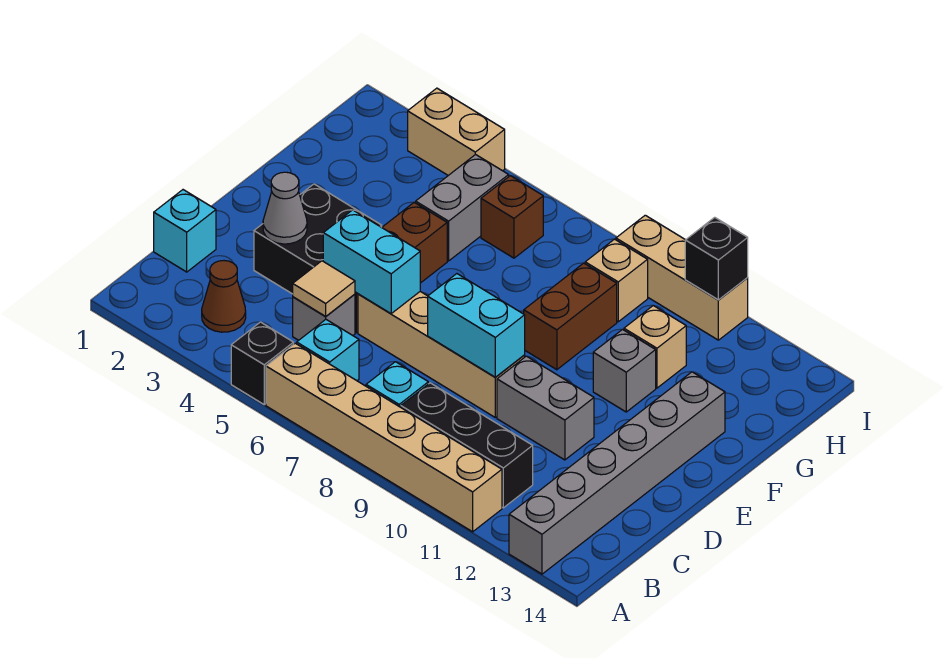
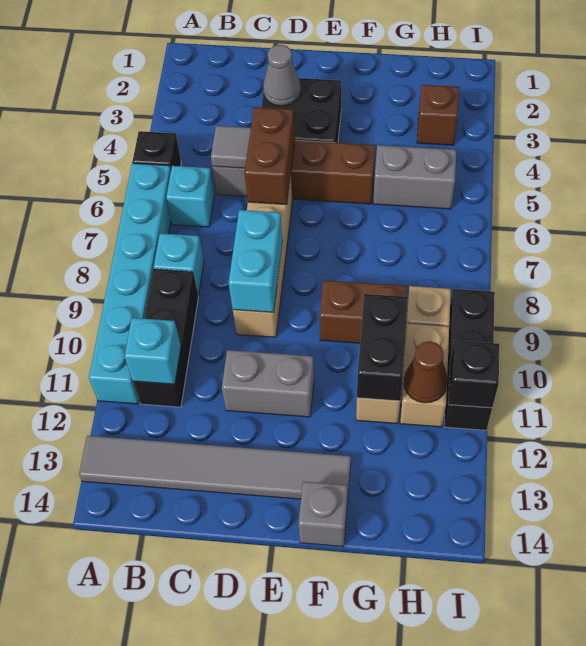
tan 1x6 brick [266,343,502,532] -> cyan 1x6 brick [89,163,171,404]
grey 1x6 brick [509,372,725,574] -> grey 1x6 tile [79,436,351,502]
brown 1x1 cone [202,261,246,332] -> brown 1x1 cone moved to [404,341,448,403]
cyan 1x1 brick [154,190,216,272] -> cyan 1x1 brick moved to [124,318,181,384]
tan 1x1 tile [293,261,355,317] -> grey 1x1 tile [211,126,251,168]
cyan 1x2 brick [323,210,420,314] -> brown 1x2 brick [244,107,295,205]
grey 1x2 brick [497,356,594,460] -> grey 1x2 brick turned to [222,350,314,417]
grey 1x1 brick [593,330,656,412] -> grey 1x1 brick moved to [299,482,348,547]
none -> black 1x2 brick [357,294,408,401]
brown 1x1 brick [481,176,543,258] -> brown 1x1 brick moved to [417,85,459,145]
tan 1x2 brick [408,88,505,175] -> tan 1x2 brick moved to [400,324,449,427]
tan 1x3 brick [616,215,748,340] -> black 1x3 brick [444,289,495,430]

